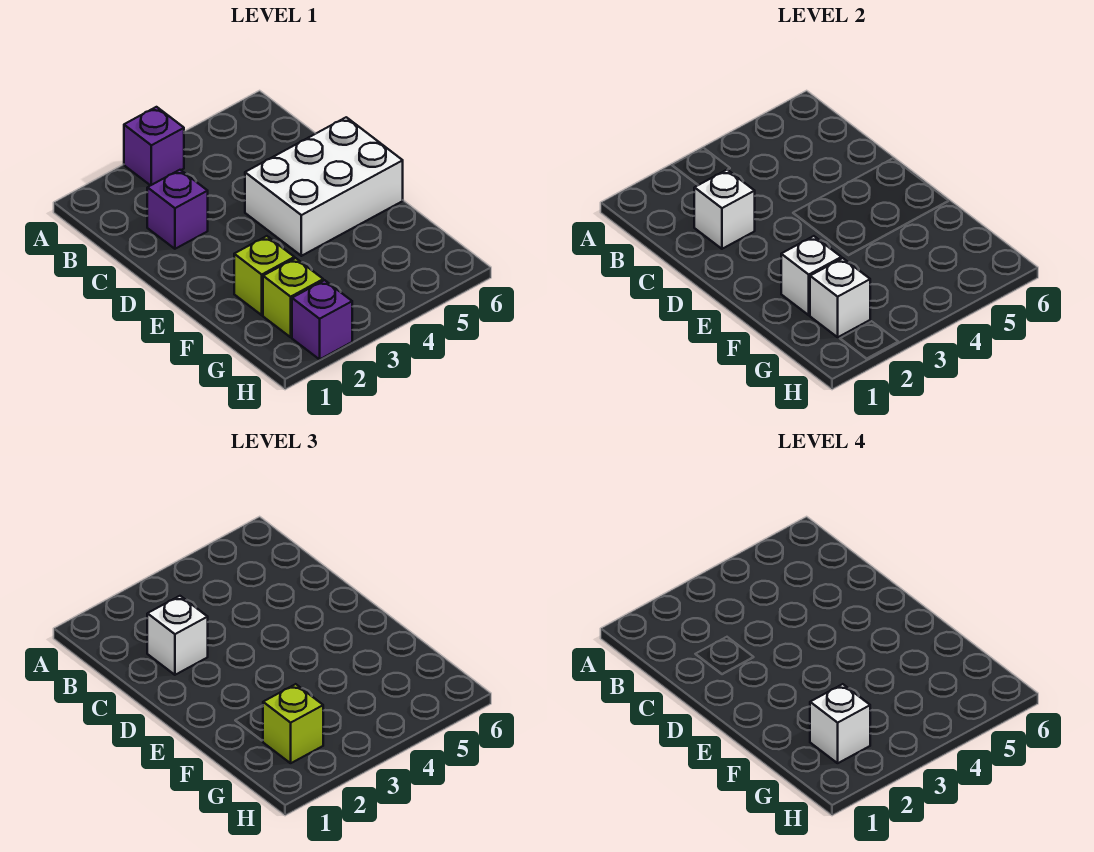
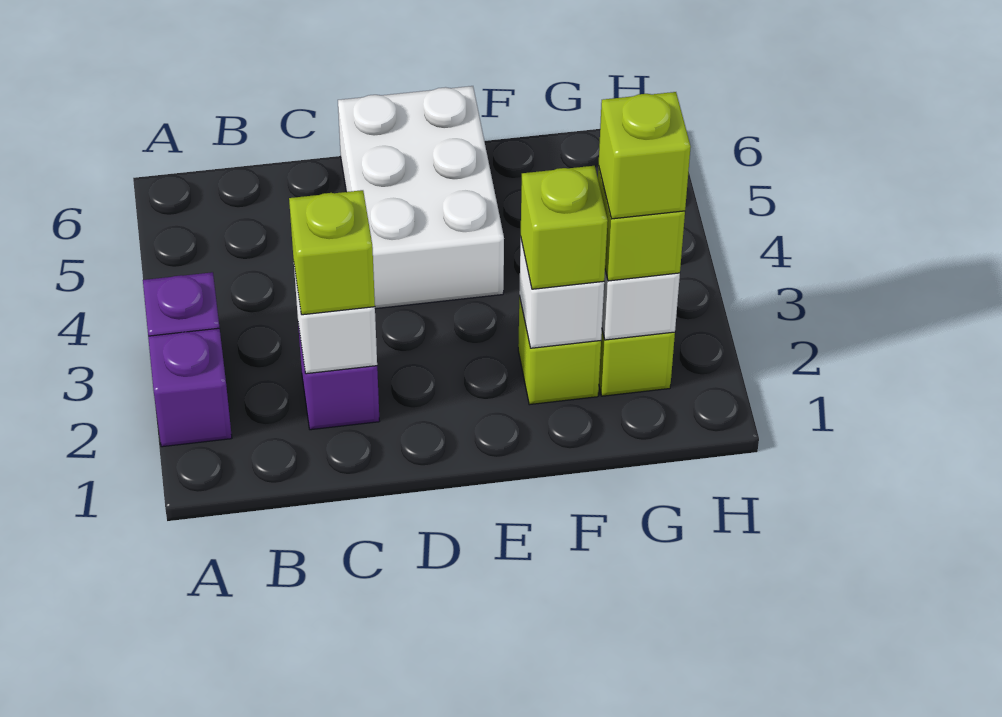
white 1x1 brick [147,596,208,675] -> lime 1x1 brick [289,190,375,315]
none -> lime 1x1 brick [521,166,608,289]
white 1x1 brick [810,684,870,763] -> lime 1x1 brick [598,92,691,219]
purple 1x1 brick [292,280,352,359] -> purple 1x1 brick moved to [148,328,232,447]

